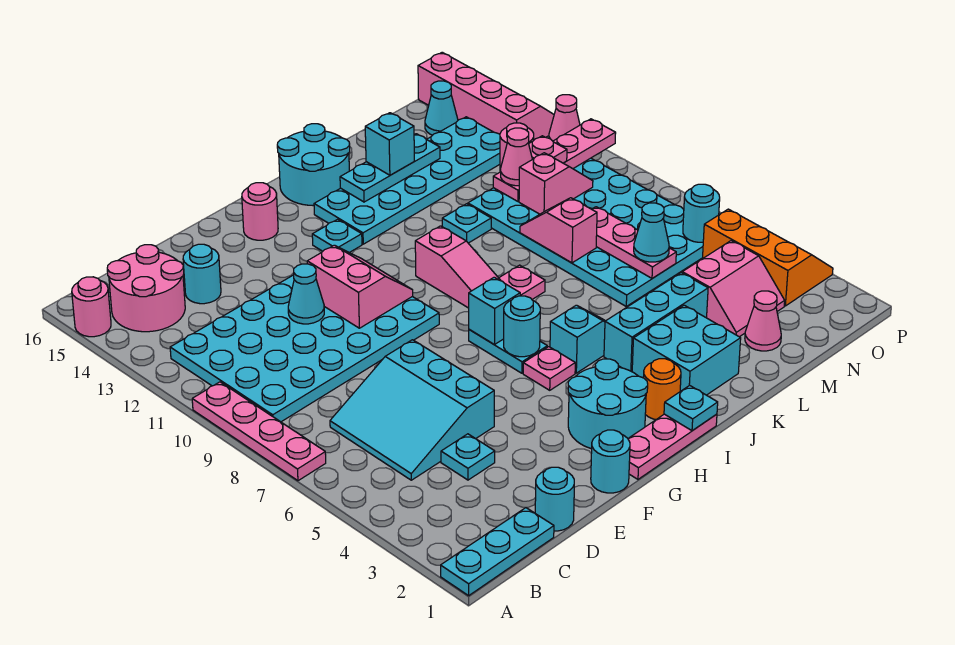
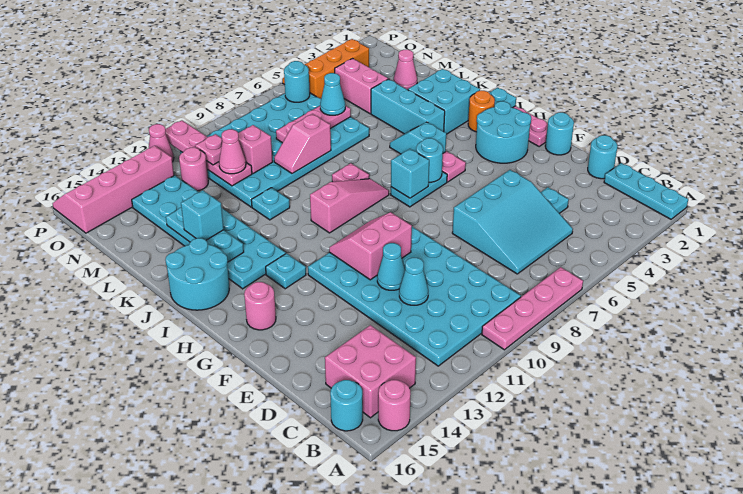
pink 2x2 round brick [107,245,185,332] -> pink 2x2 brick [325,325,416,418]
cyan 1x1 round brick [183,244,221,304] -> cyan 1x1 round brick moved to [330,380,363,431]
cyan 1x1 cone [425,81,458,135] -> cyan 1x1 cone moved to [399,258,428,305]

